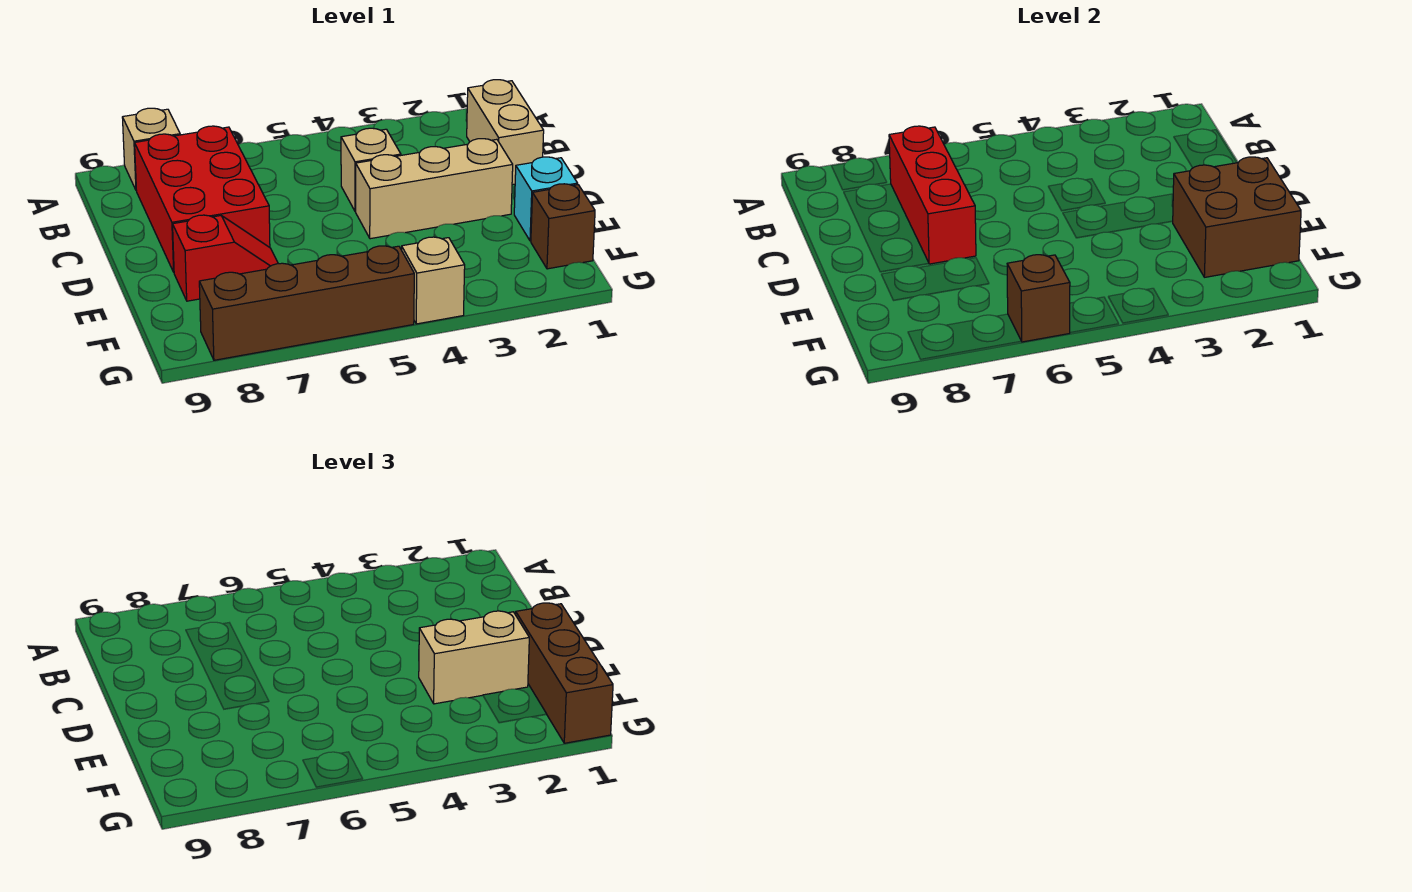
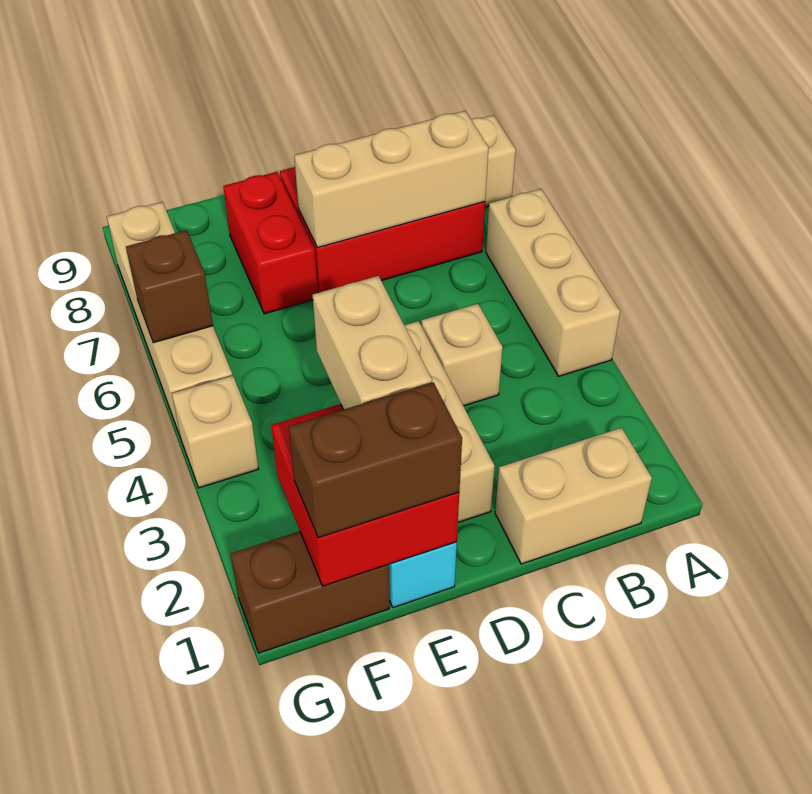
none -> tan 1x3 brick [486,189,620,376]
red 1x3 brick [889,126,976,264] -> tan 1x3 brick [294,111,489,248]
brown 2x2 brick [1173,157,1301,277] -> red 2x2 brick [271,404,459,586]
brown 1x3 brick [516,603,613,743] -> brown 1x2 brick [289,382,462,538]
red 1x2 slope [173,215,278,301] -> red 1x2 brick [223,172,318,314]
brown 1x1 brick [531,184,595,269] -> brown 1x2 brick [231,531,390,653]
brown 1x4 brick [199,246,414,360] -> tan 1x4 brick [107,202,232,438]

